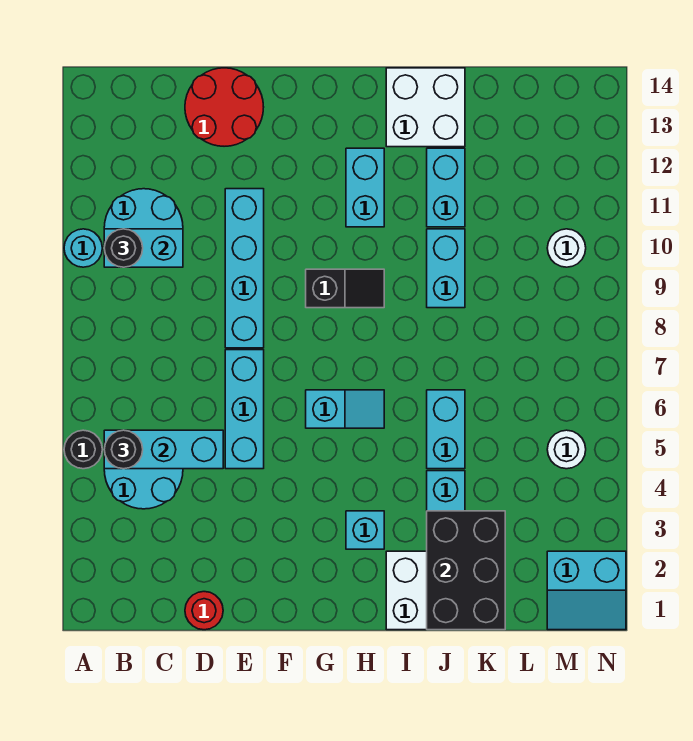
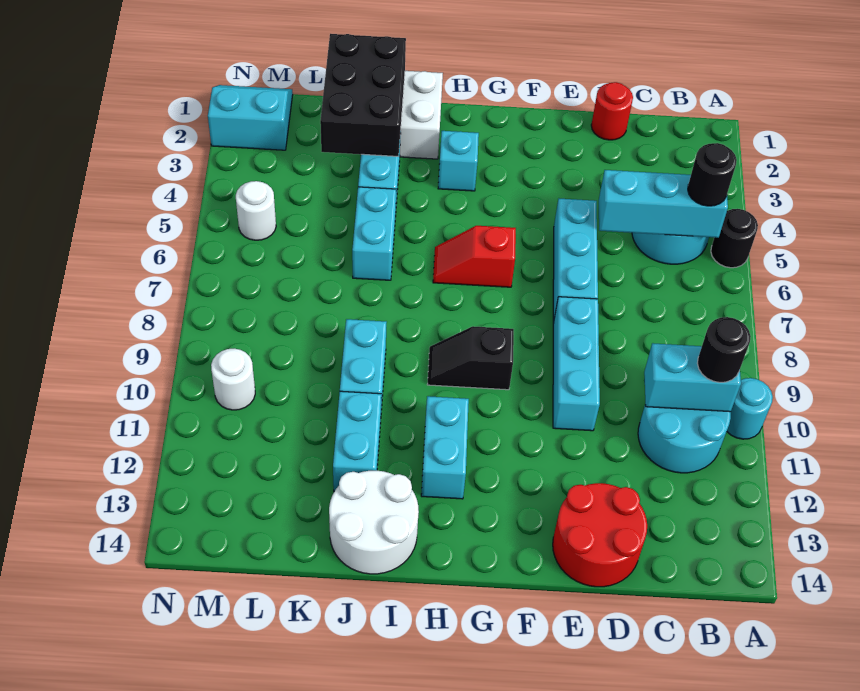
cyan 1x4 brick [225,189,264,348] -> cyan 1x3 brick [553,297,600,431]
cyan 1x2 slope [306,390,384,428] -> red 1x2 slope [433,226,516,287]
white 2x2 brick [386,68,465,147] -> white 2x2 round brick [329,471,419,574]

